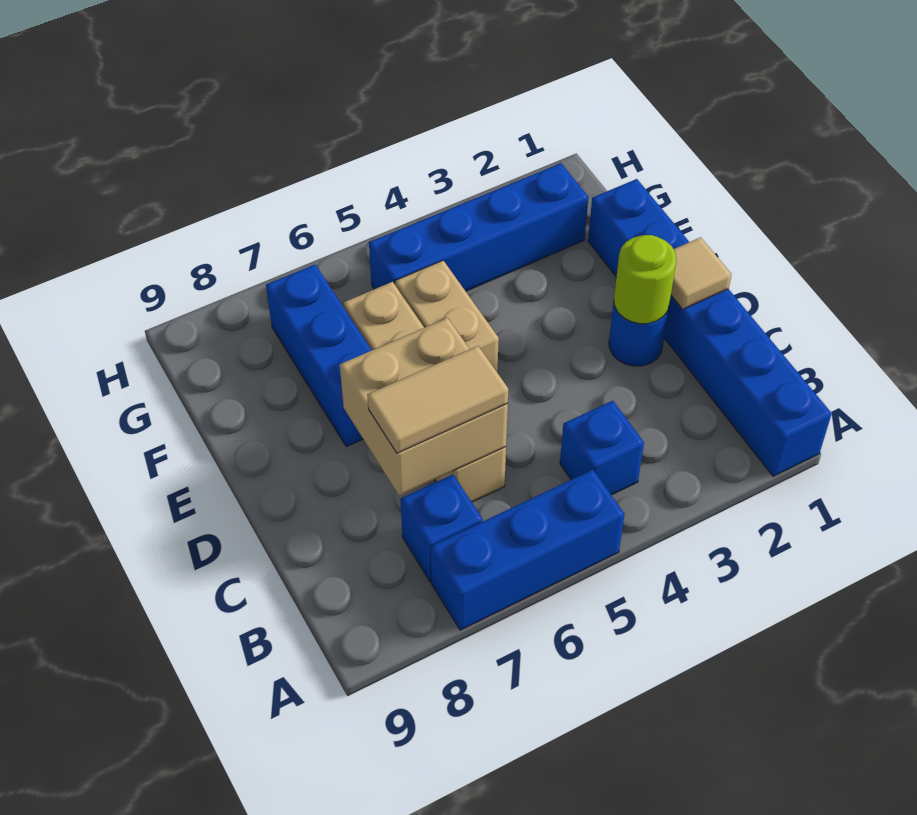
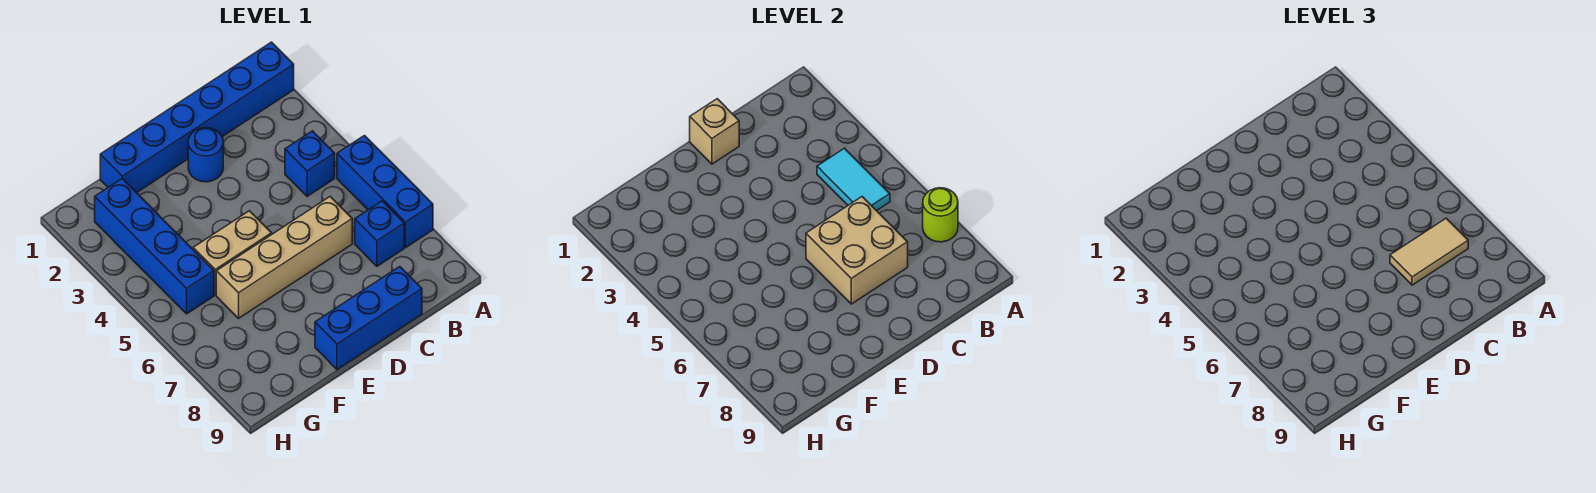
none -> cyan 1x2 tile [817,148,890,211]
tan 1x2 tile [367,346,508,453] -> tan 1x2 tile turned to [1390,218,1468,285]
tan 1x1 tile [671,237,732,309] -> tan 1x1 brick [690,99,739,164]
lime 1x1 round brick [614,235,677,324] -> lime 1x1 round brick moved to [923,188,958,242]
blue 1x3 brick [266,265,372,447] -> blue 1x3 brick moved to [315,267,422,370]

